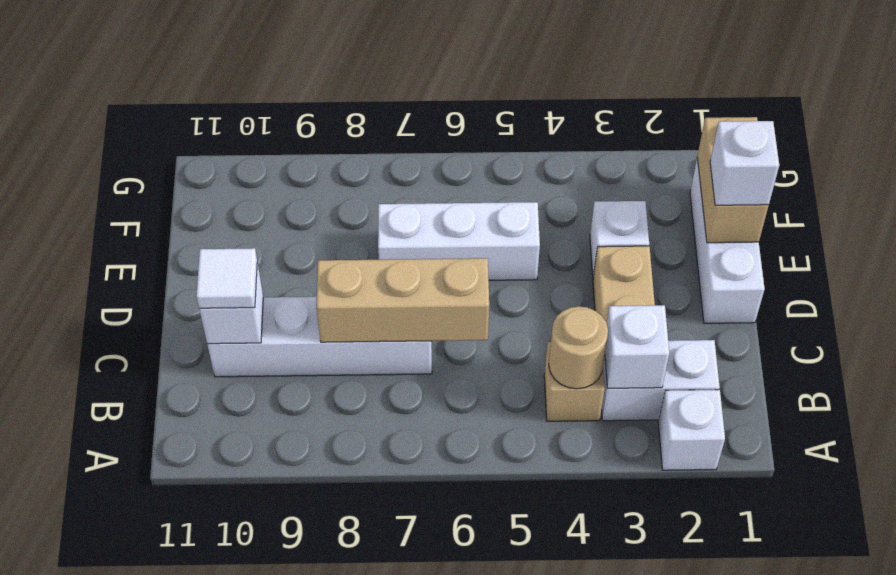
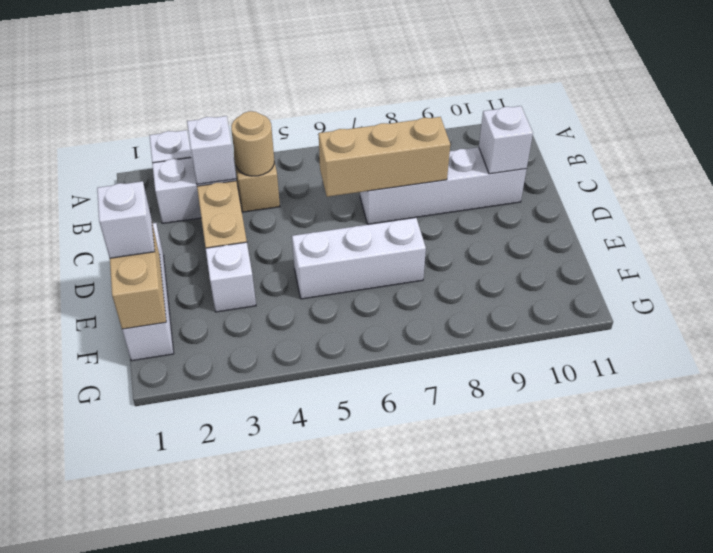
white 1x1 tile [196,248,257,309] -> none

